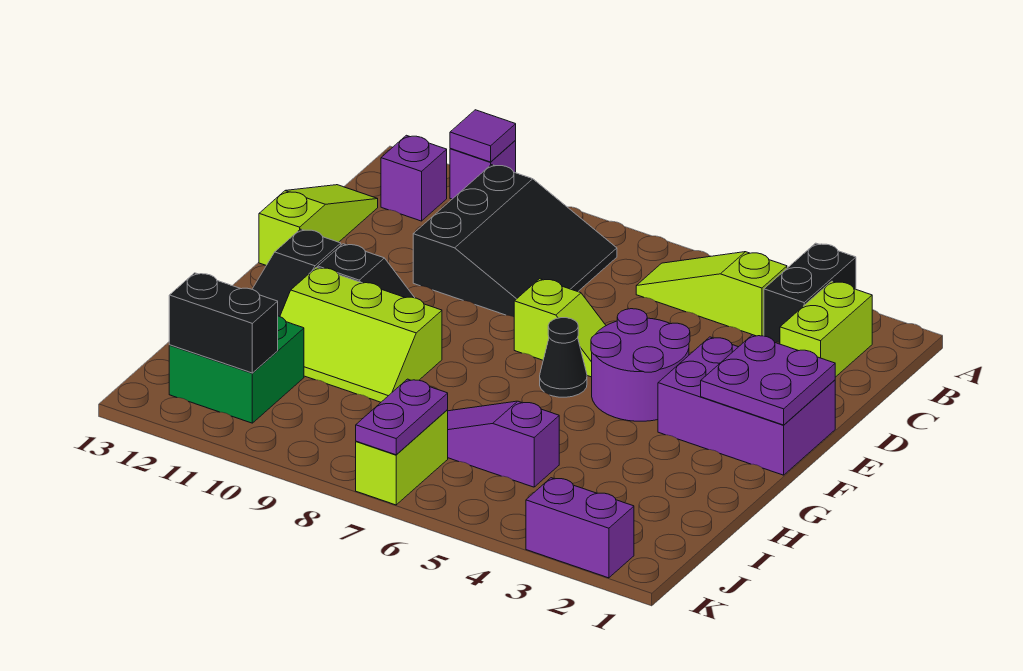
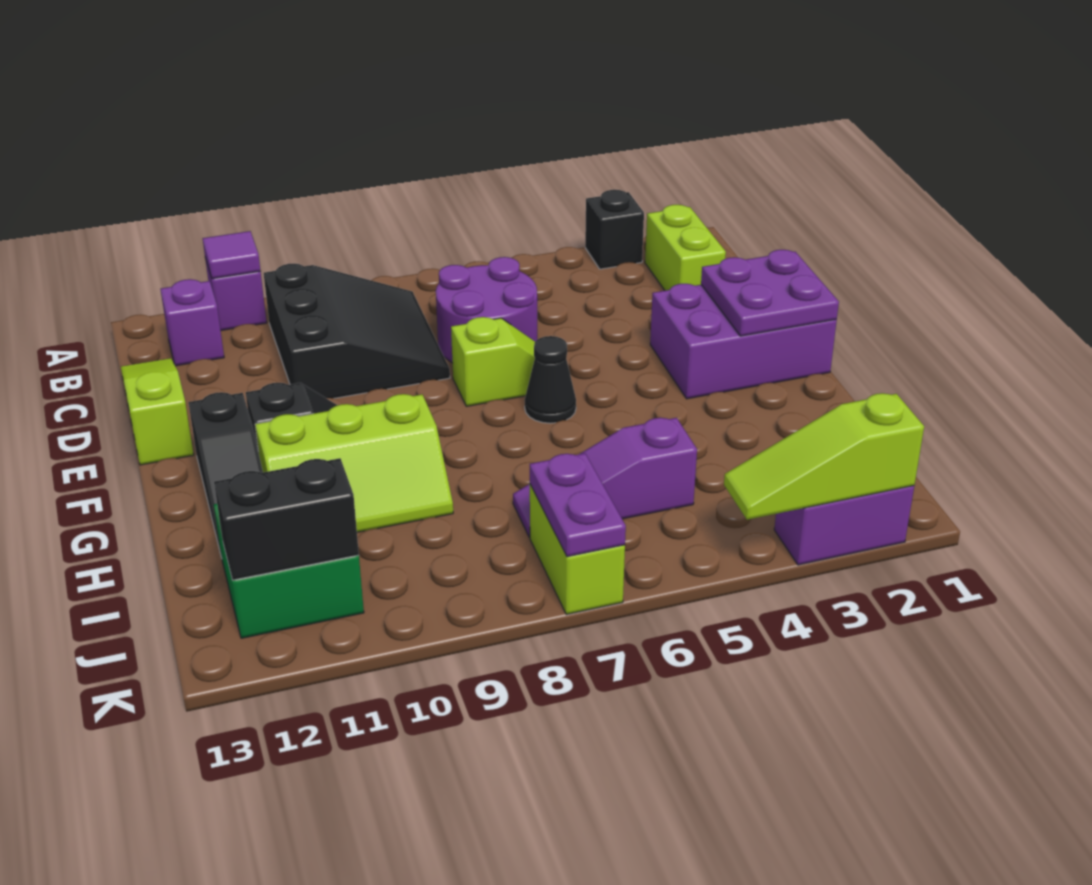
black 1x2 brick [764,243,856,343] -> black 1x1 brick [585,190,644,269]
lime 1x3 slope [636,252,787,336] -> lime 1x3 slope moved to [724,393,924,520]
purple 2x2 round brick [591,309,690,421] -> purple 2x2 round brick moved to [436,257,537,362]

